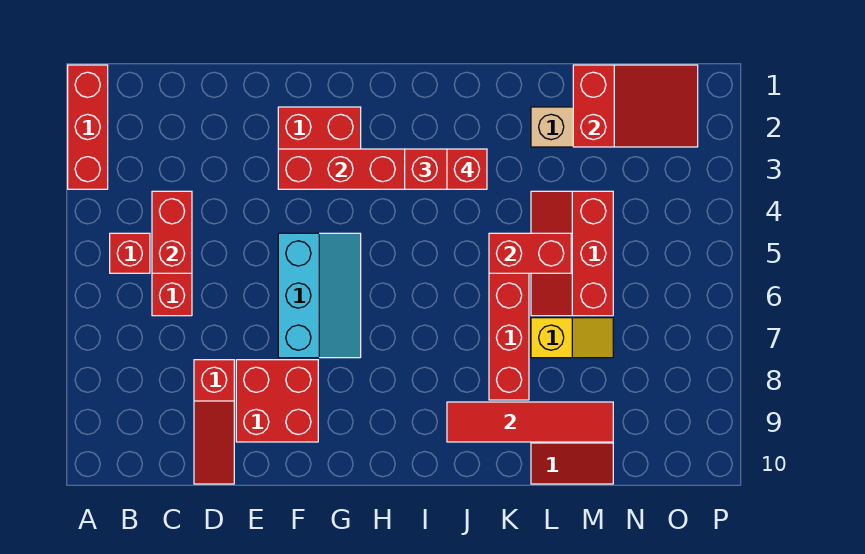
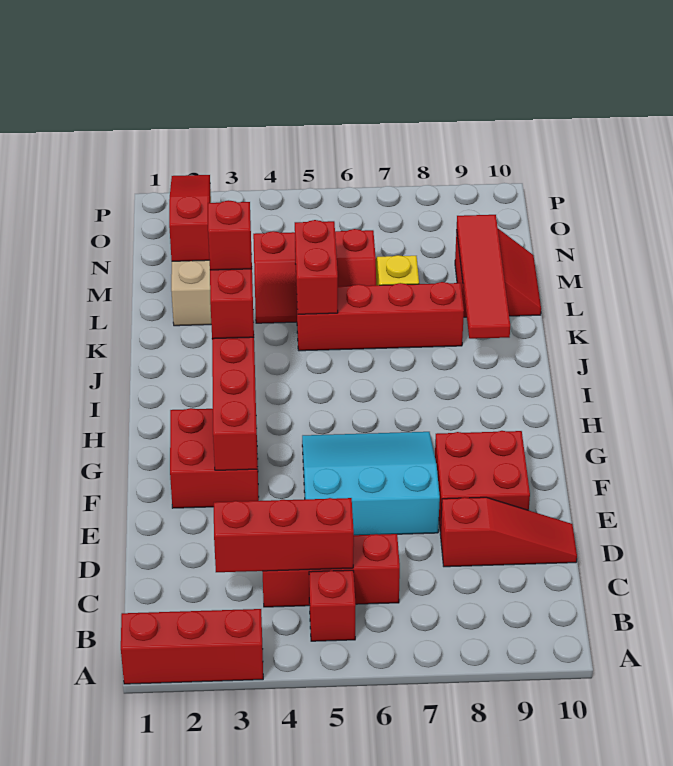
red 1x2 brick [152,191,192,273] -> red 1x3 brick [214,498,354,572]
cyan 2x3 slope [278,233,361,358] -> cyan 3x3 slope [302,432,440,535]
red 2x3 slope [573,65,698,147] -> red 1x3 slope [169,175,210,261]

